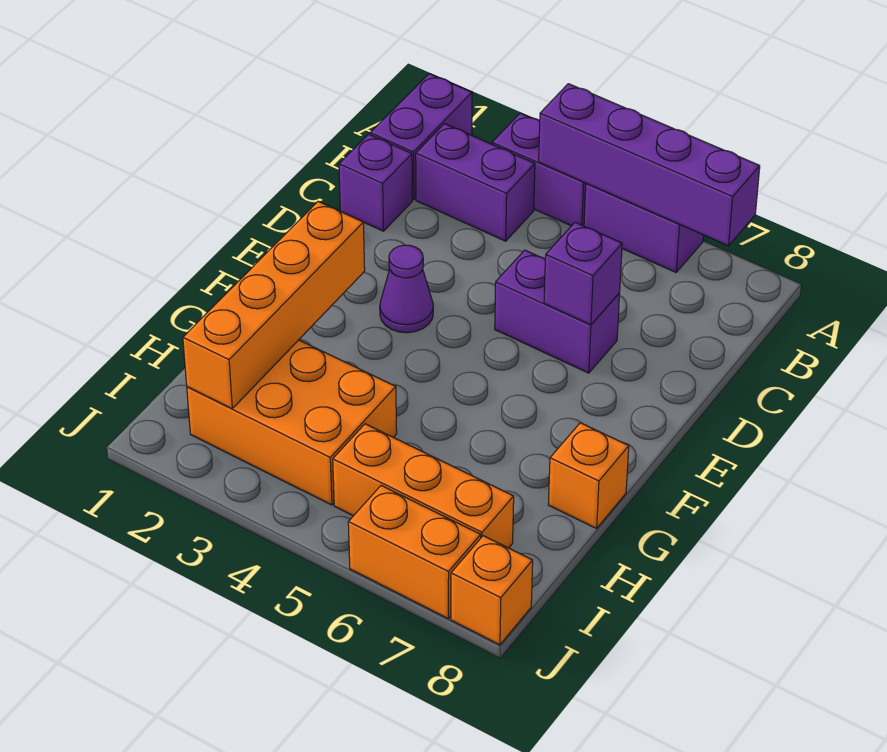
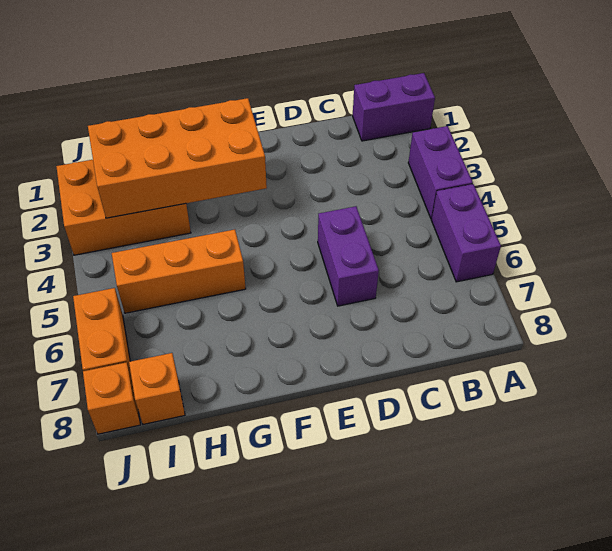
purple 1x4 brick [539,84,760,246] -> none
purple 1x2 brick [416,124,535,241] -> none
purple 1x1 brick [339,134,413,231] -> none
purple 1x1 brick [544,222,622,325] -> none
purple 1x1 cone [380,245,433,333] -> none
orange 1x4 brick [183,201,365,408] -> orange 2x4 brick [88,98,267,218]
orange 1x1 brick [548,423,629,528] -> orange 1x1 brick moved to [129,353,185,424]
orange 2x3 brick [187,340,397,505] -> orange 2x3 brick turned to [56,160,191,255]
orange 1x3 brick [333,424,514,548] -> orange 1x3 brick turned to [112,229,246,313]

